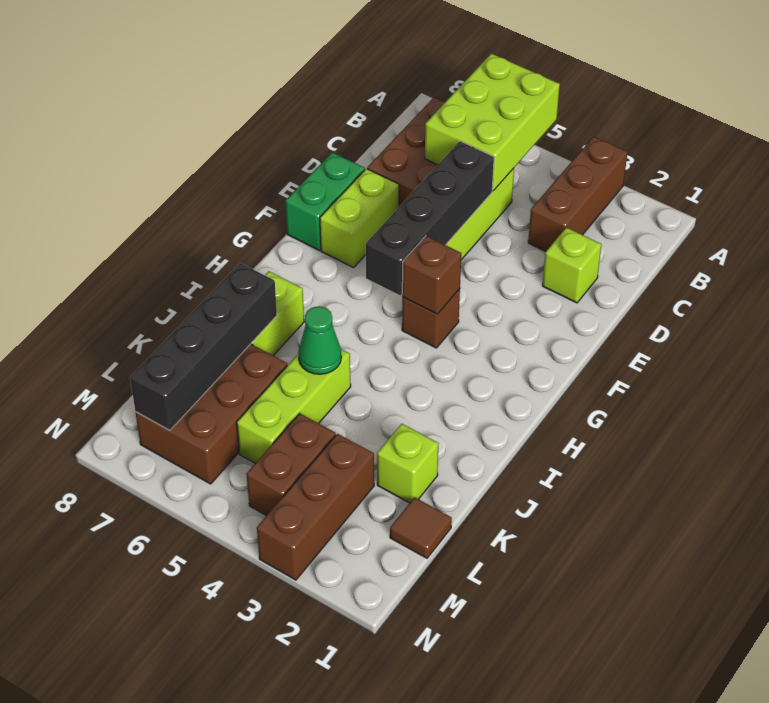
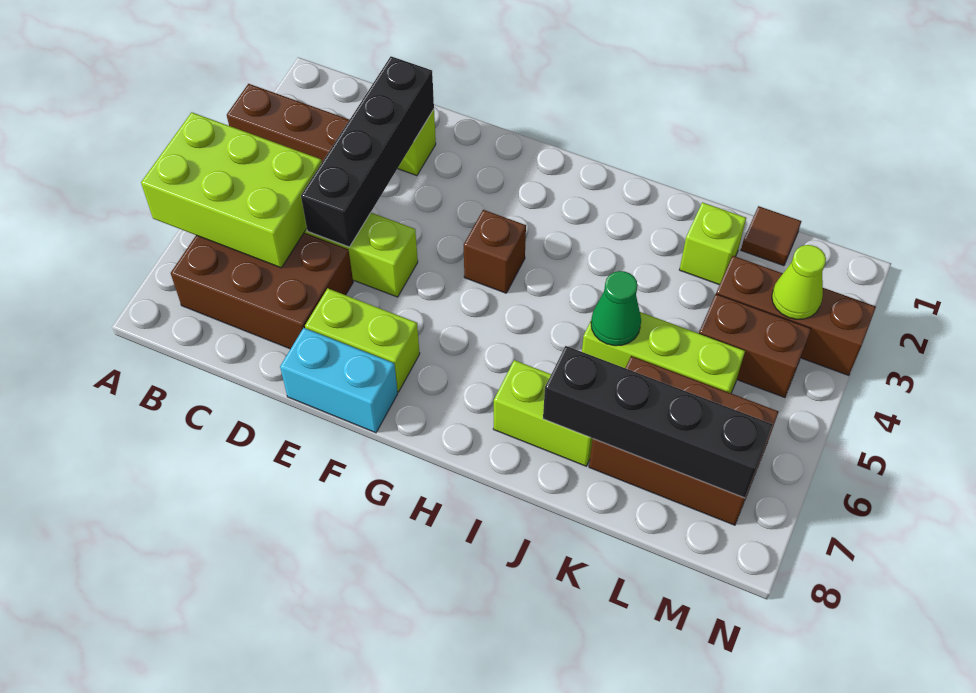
black 1x4 brick [366,141,494,296] -> black 1x4 brick turned to [301,56,434,247]
green 1x2 brick [285,152,365,250] -> cyan 1x2 brick [280,328,398,433]
brown 1x1 brick [402,236,461,314] -> none
none -> lime 1x1 cone [772,245,826,319]

